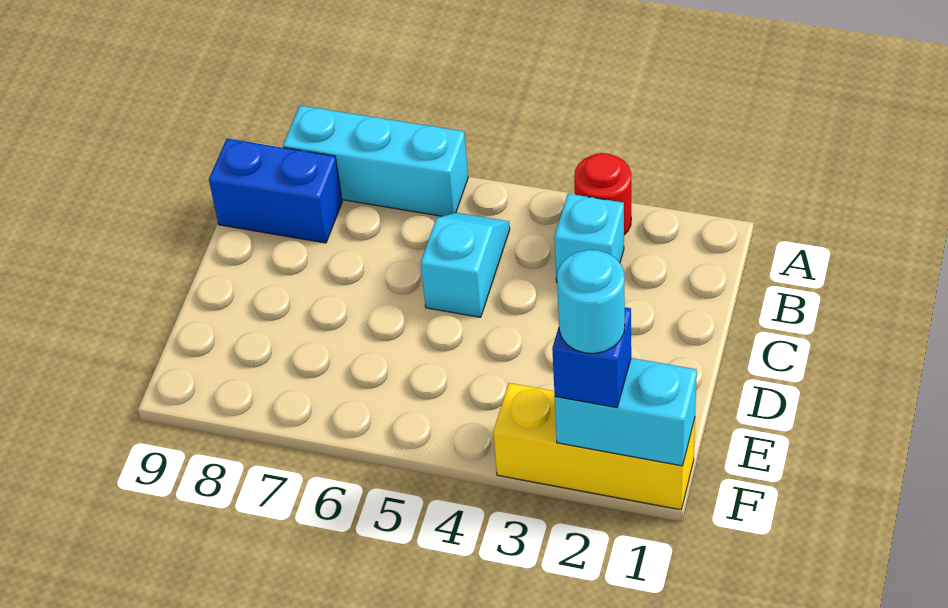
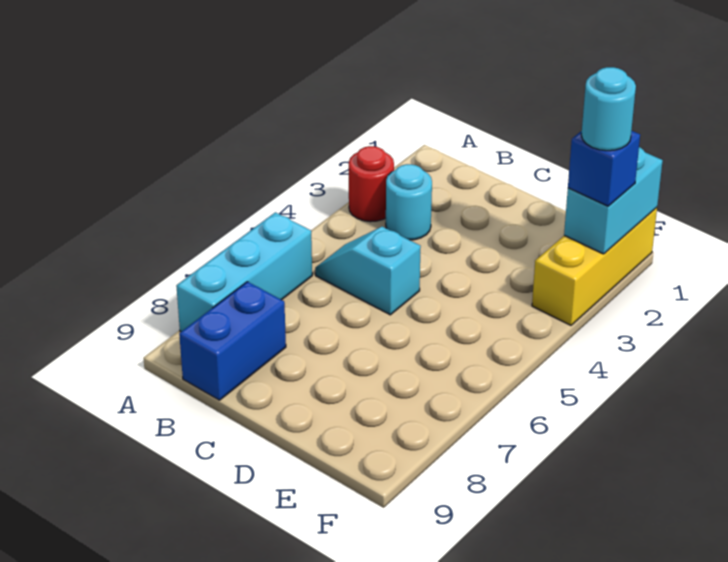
cyan 1x1 brick [554,194,624,282] -> cyan 1x1 round brick [386,164,432,240]

